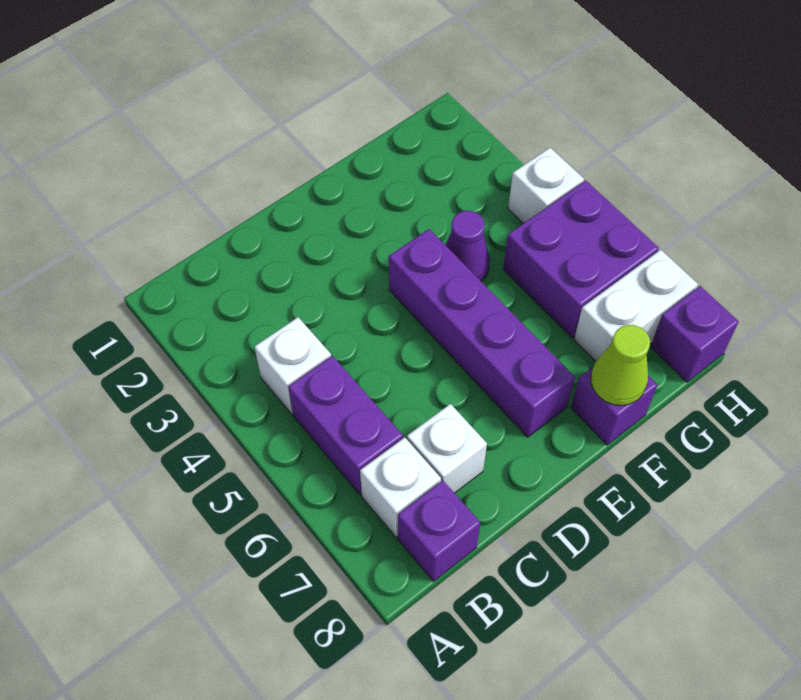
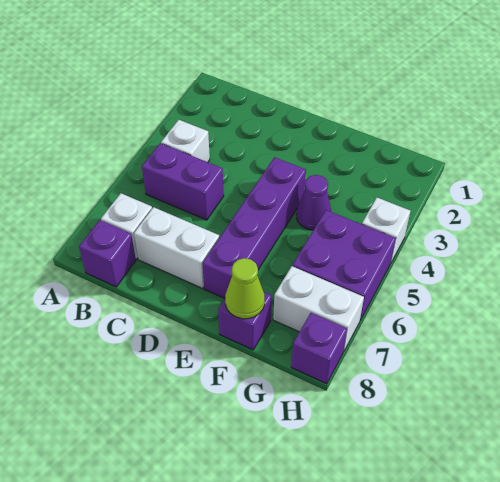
purple 1x2 brick [288,356,403,495] -> purple 1x2 brick turned to [142,143,224,220]
white 1x1 brick [407,404,487,493] -> white 1x2 brick [134,207,219,288]

